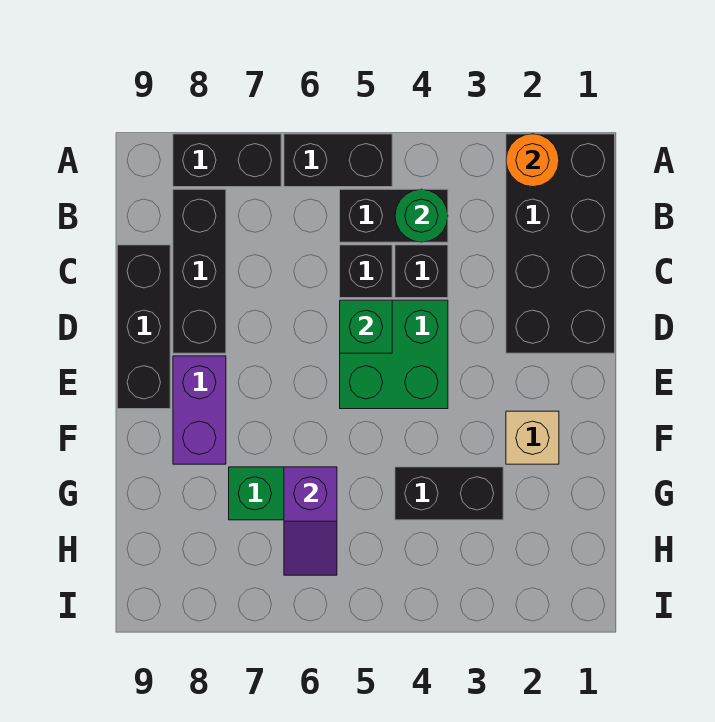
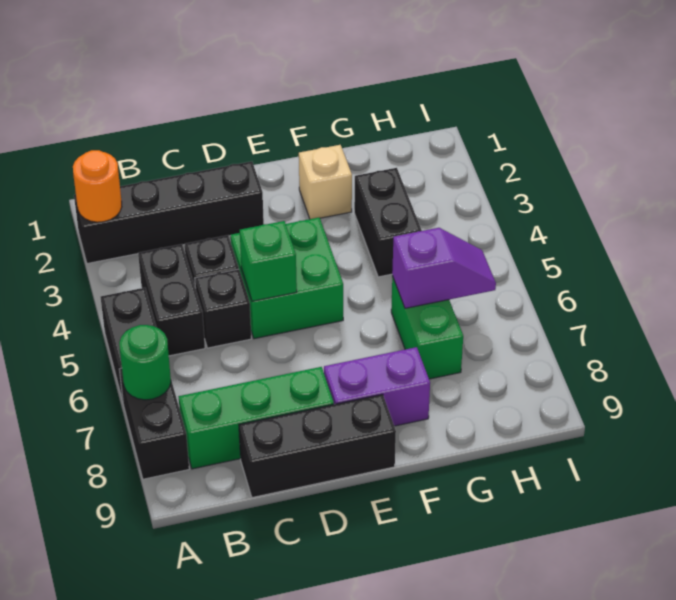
black 2x4 brick [506,134,615,353] -> black 1x4 brick [74,161,264,263]
green 1x1 round brick [395,189,448,242] -> green 1x1 round brick moved to [119,325,171,400]
black 1x3 brick [173,189,226,353] -> green 1x3 brick [179,367,334,469]

